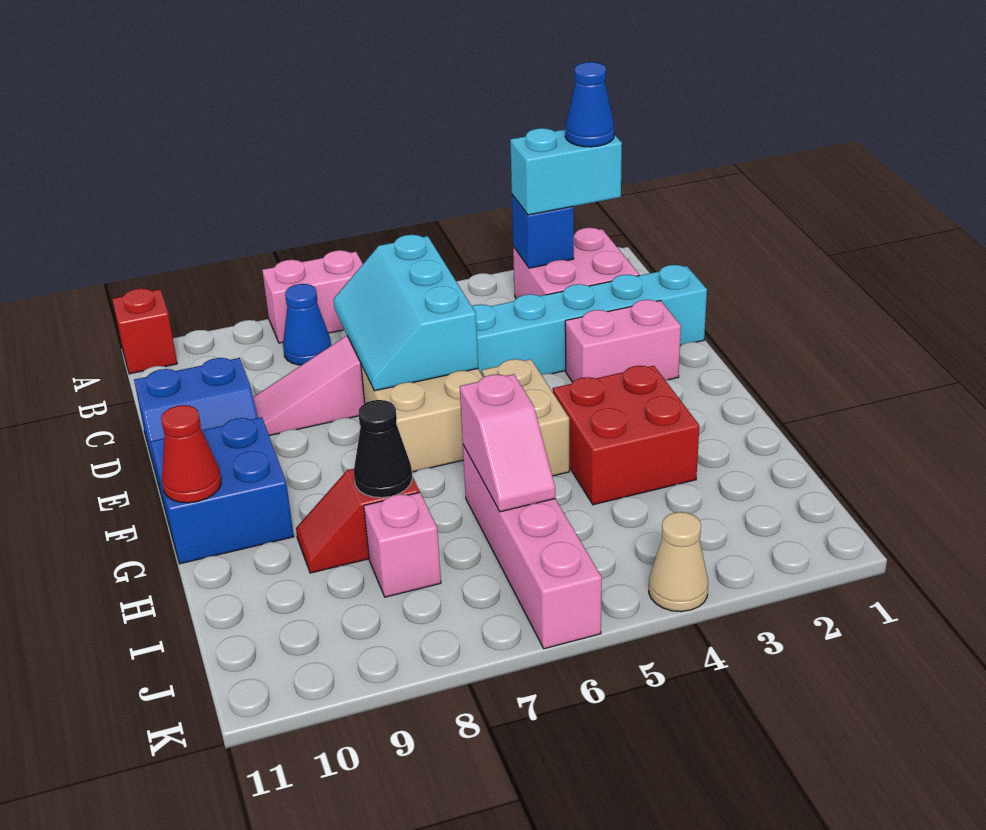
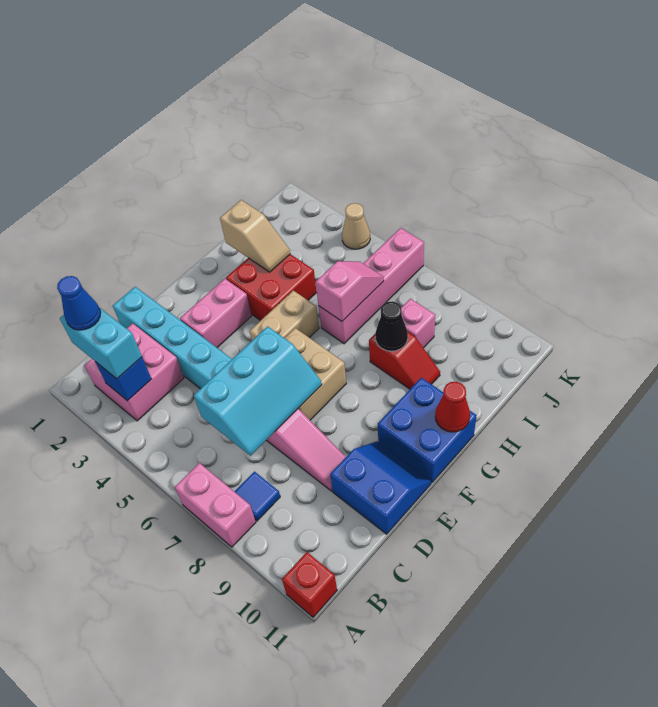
blue 1x1 cone [283,284,331,365] -> blue 1x1 tile [234,472,280,521]
pink 1x2 brick [565,300,681,382] -> pink 1x2 brick turned to [180,279,252,348]
none -> tan 1x2 slope [220,200,290,272]

